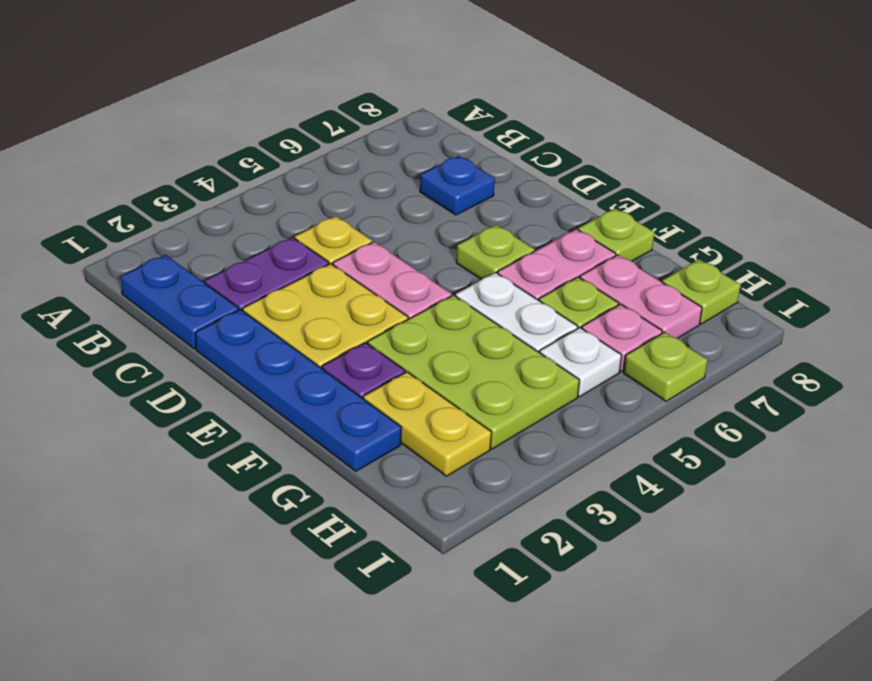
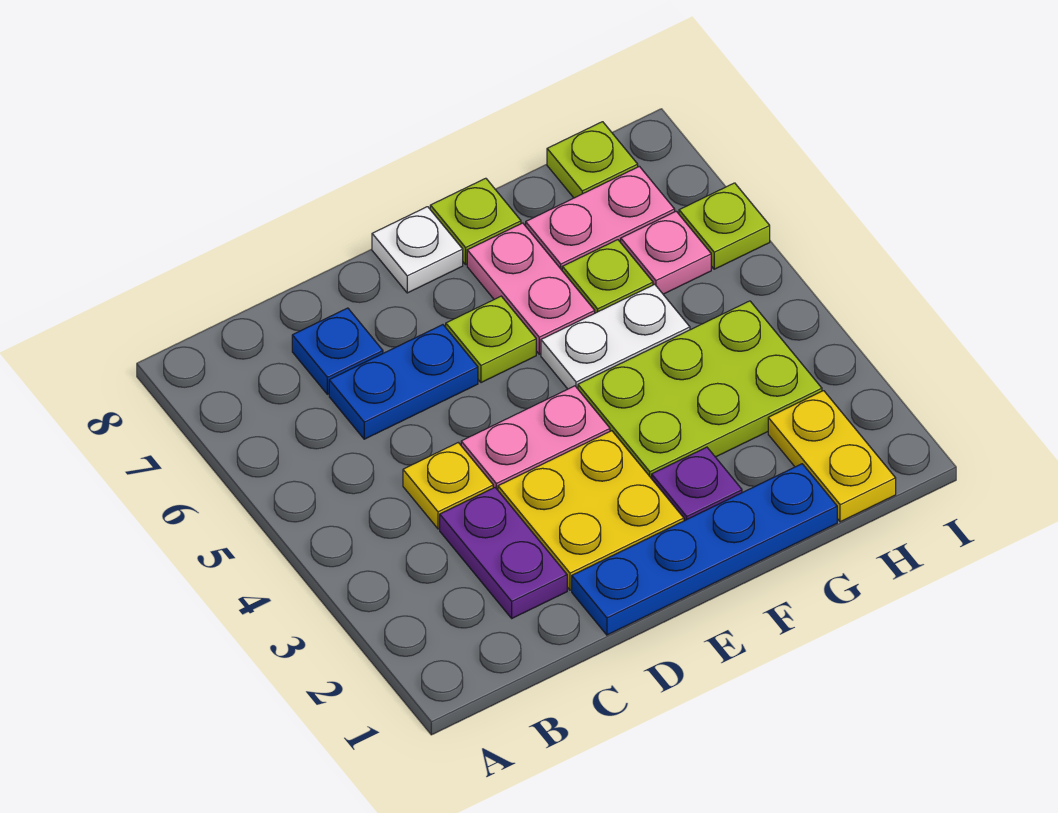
blue 1x2 plate [121,255,239,349] -> blue 1x2 plate moved to [329,325,478,439]
yellow 1x2 plate [363,372,492,476] -> yellow 1x2 plate turned to [768,391,896,522]
white 1x1 plate [540,328,622,397] -> white 1x1 plate moved to [372,207,463,293]

